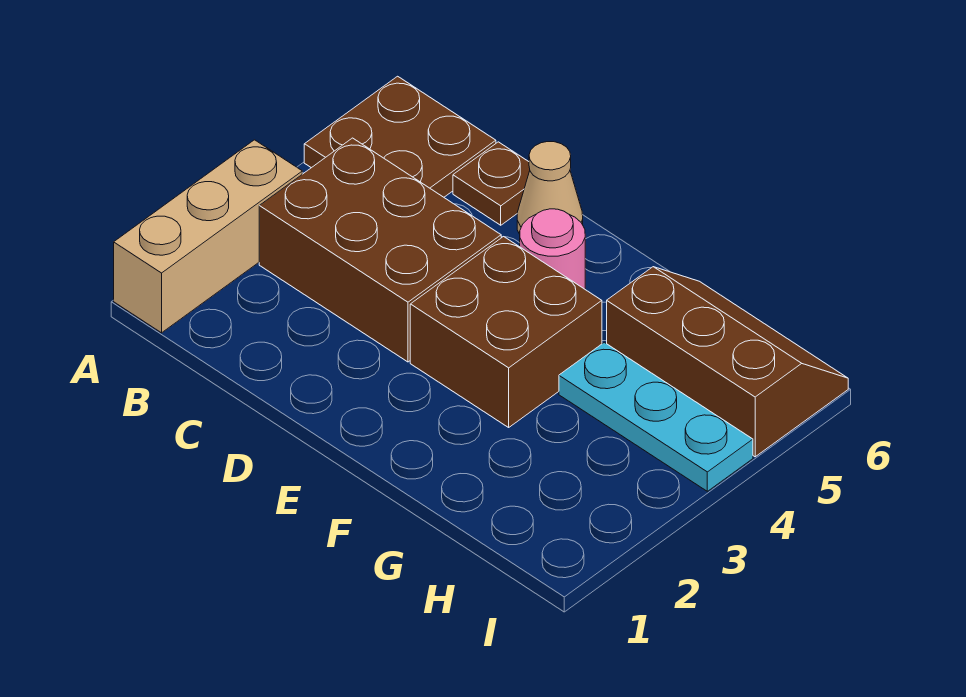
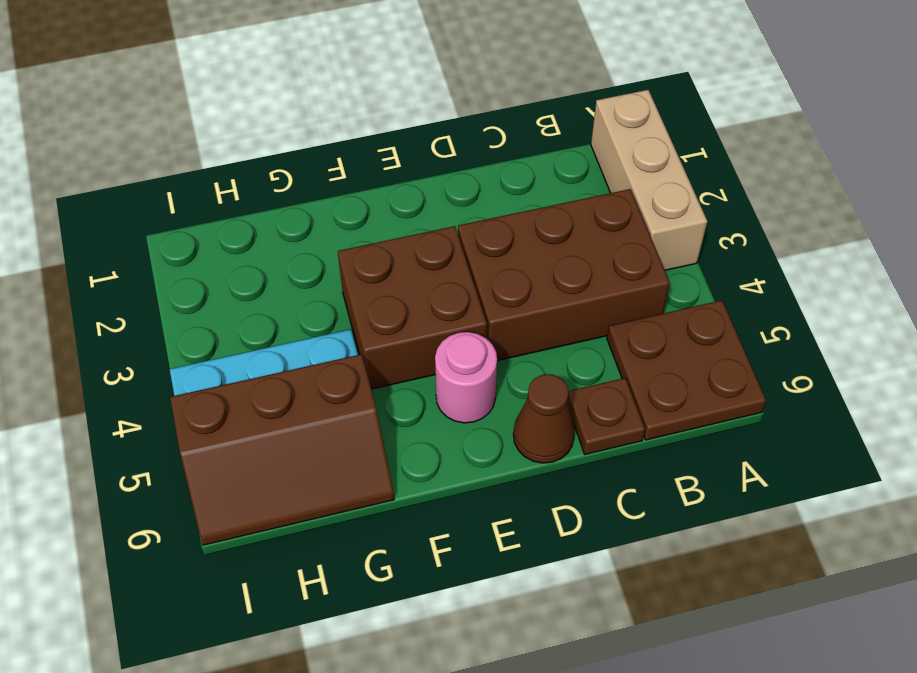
tan 1x1 cone [517,142,583,234] -> brown 1x1 cone [513,374,575,463]

